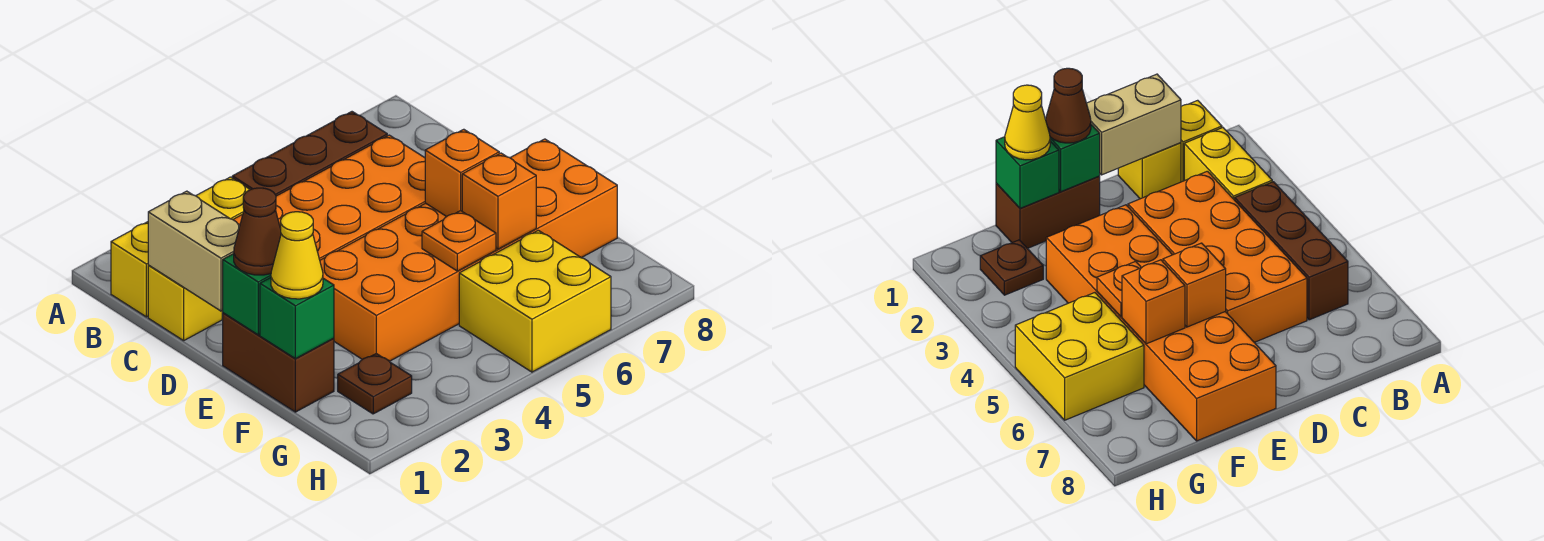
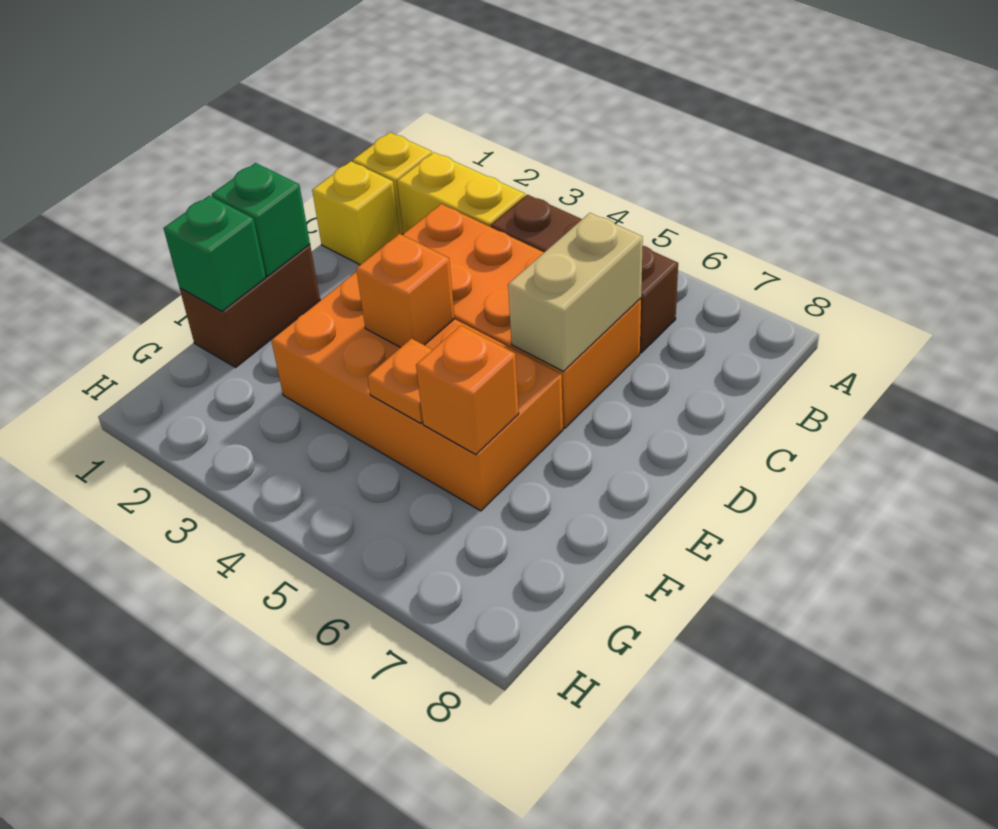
tan 1x2 brick [148,191,240,311] -> tan 1x2 brick moved to [508,213,643,371]
brown 1x1 cone [234,188,281,275] -> none
orange 2x6 brick [320,139,617,361] -> orange 2x4 brick [271,272,563,511]
orange 1x1 brick [425,129,499,217] -> orange 1x1 brick moved to [356,234,455,347]
yellow 1x1 cone [271,212,323,299] -> none
brown 1x1 plate [338,354,412,414] -> none
yellow 2x2 brick [459,230,611,372] -> none

